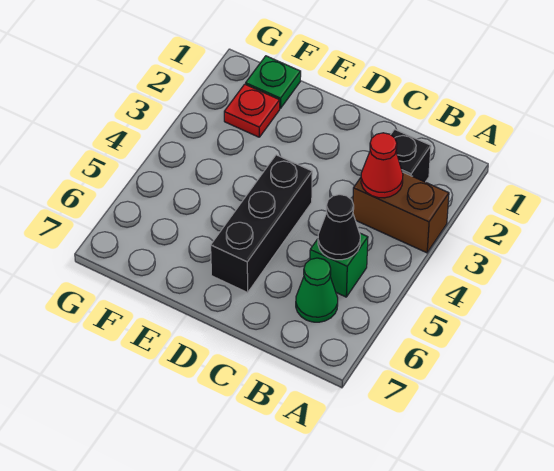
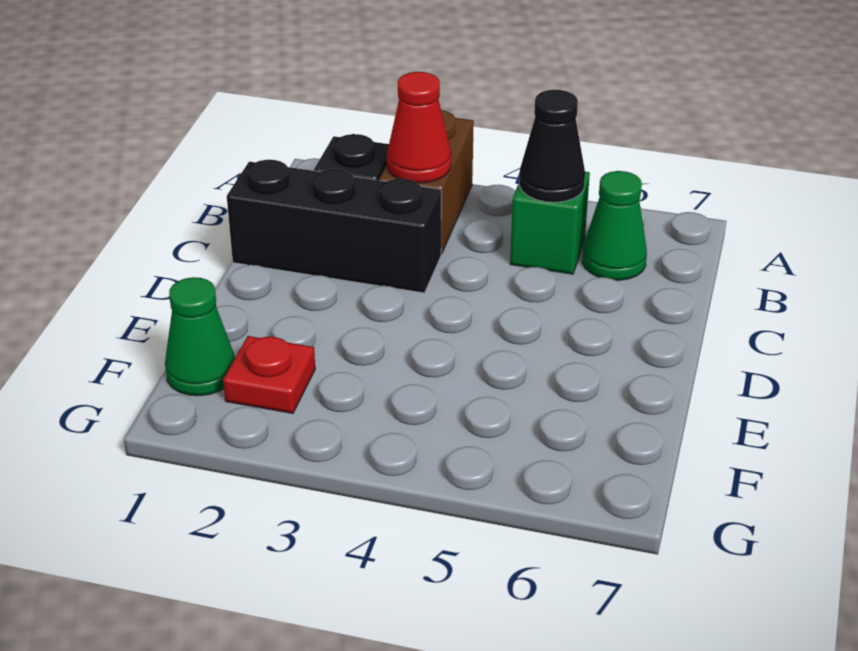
black 1x3 brick [211,155,312,293] -> black 1x3 brick moved to [227,160,441,293]
green 1x1 plate [246,56,301,108] -> green 1x1 cone [165,277,235,396]

